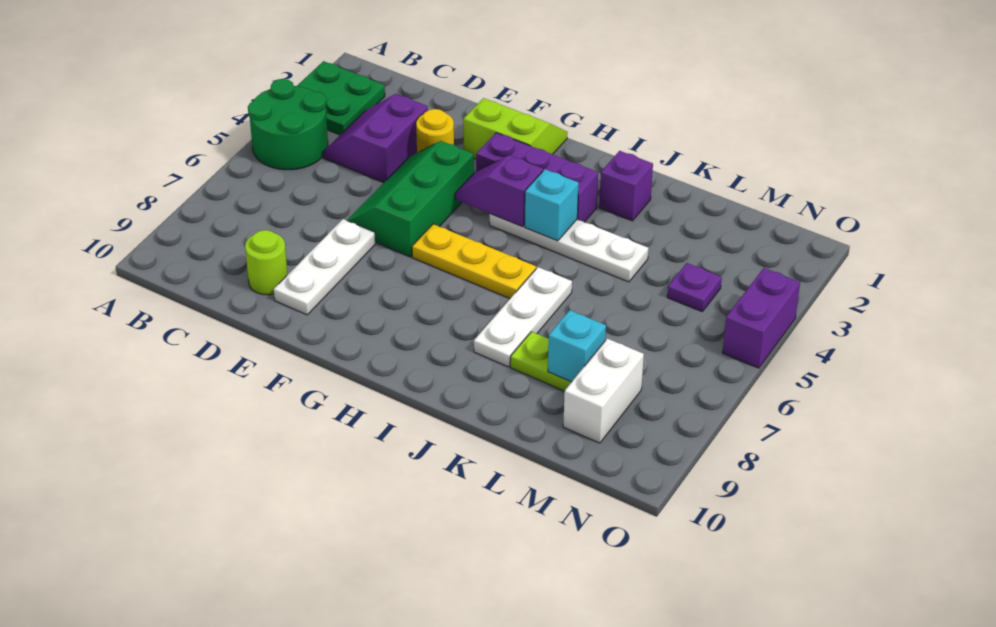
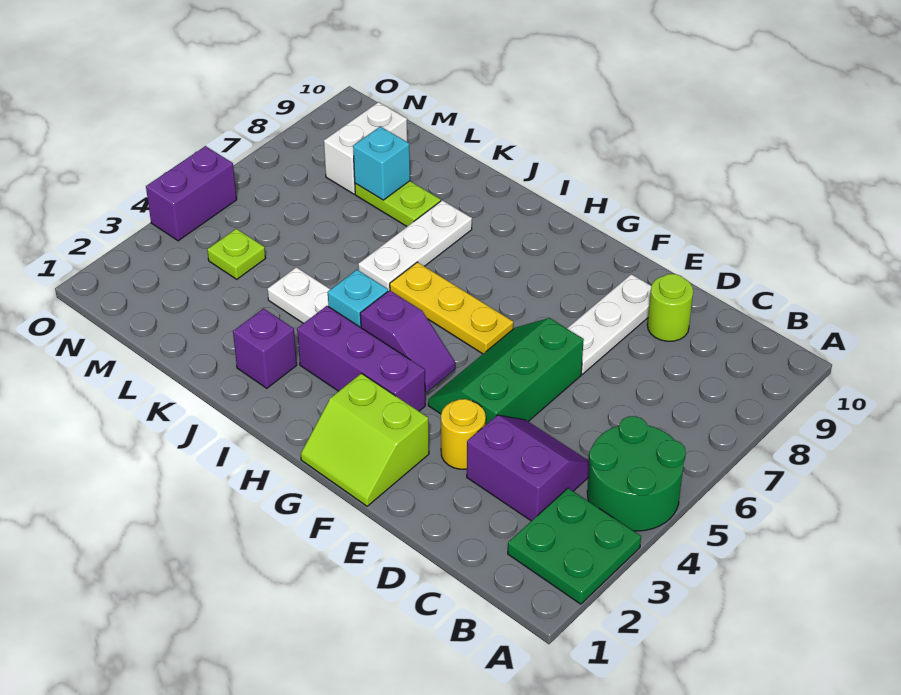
purple 2x2 slope [323,94,428,182] -> purple 2x2 slope turned to [467,415,590,521]
green 2x3 slope [347,141,474,257] -> green 2x3 slope turned to [428,318,584,425]
purple 1x1 plate [667,263,722,311] -> lime 1x1 plate [207,229,266,279]

